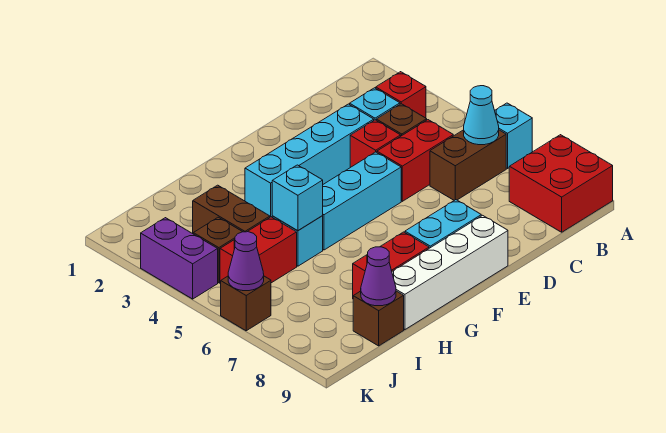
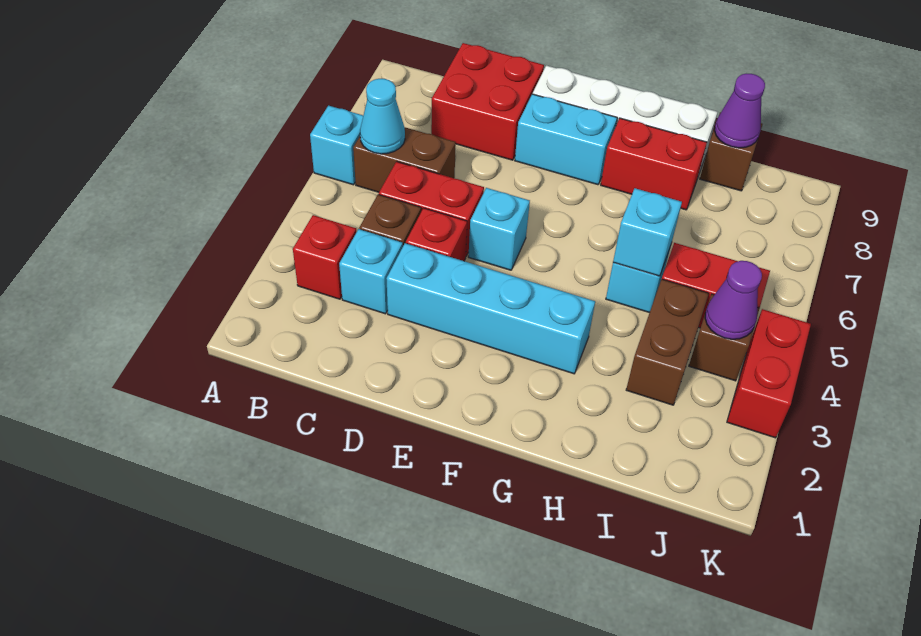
red 2x2 brick [509,135,613,232] -> red 2x2 brick moved to [431,43,544,160]
cyan 1x3 brick [322,152,401,250] -> cyan 1x1 brick [469,188,530,270]
purple 1x2 brick [141,218,218,299] -> red 1x2 brick [727,309,811,438]
brown 1x1 brick [221,276,271,331] -> none
purple 1x1 cone [228,232,264,291] -> purple 1x1 cone moved to [705,261,762,339]

